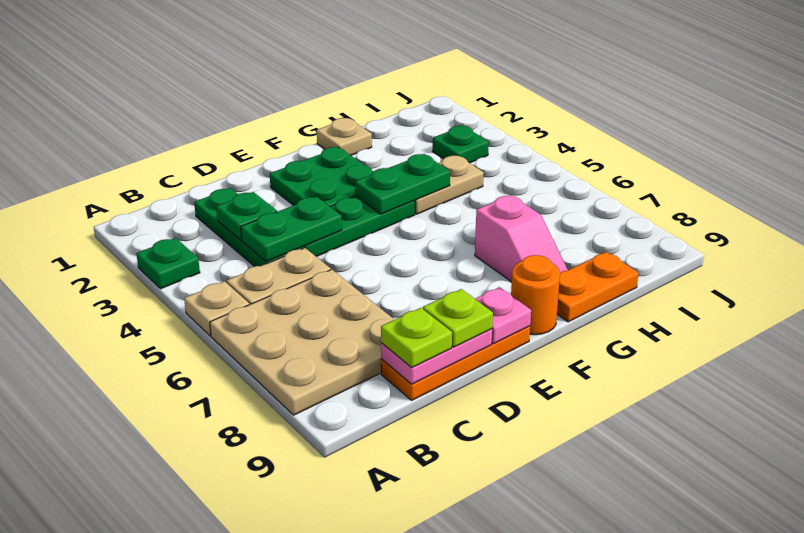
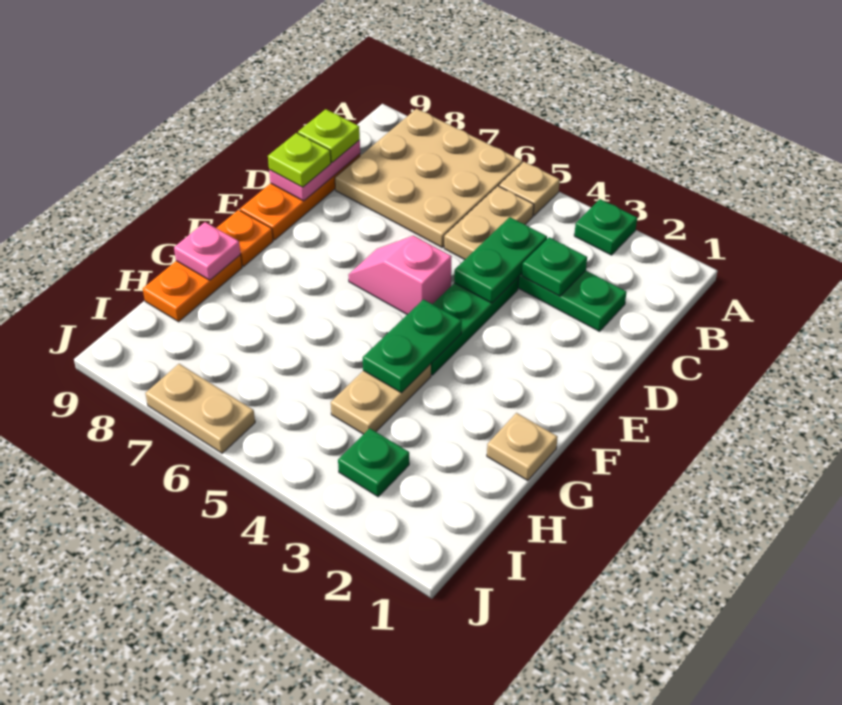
green 2x2 plate [270,147,374,206] -> none
pink 1x1 plate [475,287,531,344] -> pink 1x1 plate moved to [174,222,241,280]
orange 1x1 round brick [511,255,560,335] -> orange 1x1 plate [217,210,273,266]
pink 1x2 slope [475,195,568,282] -> pink 1x2 slope moved to [348,236,452,314]
none -> tan 1x2 plate [145,364,255,453]

